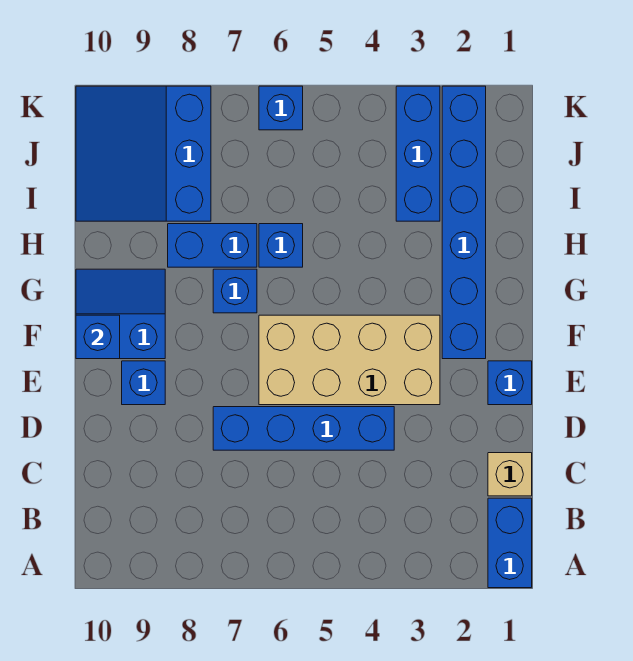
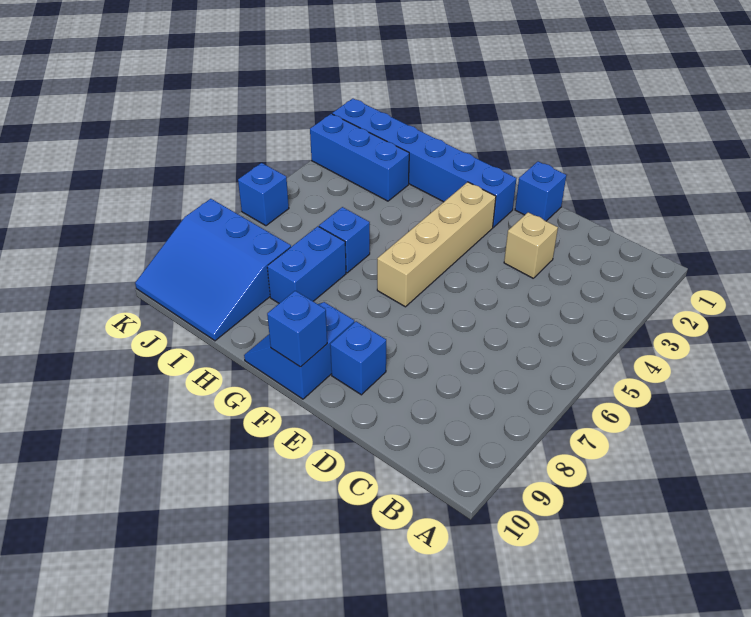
blue 1x2 brick [488,498,532,588] -> none
tan 1x1 brick [488,453,532,496] -> tan 1x1 brick moved to [504,212,558,278]
blue 1x4 brick [213,407,394,450] -> none
tan 2x4 brick [259,315,440,405] -> tan 1x4 brick [377,182,496,307]
blue 1x1 brick [213,269,257,313] -> none

